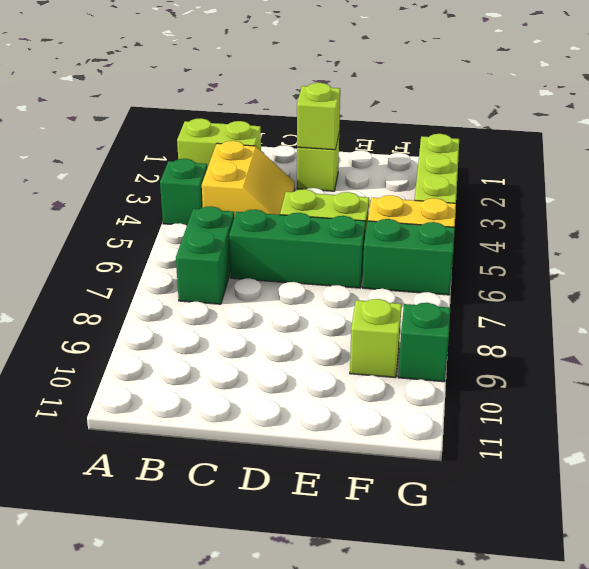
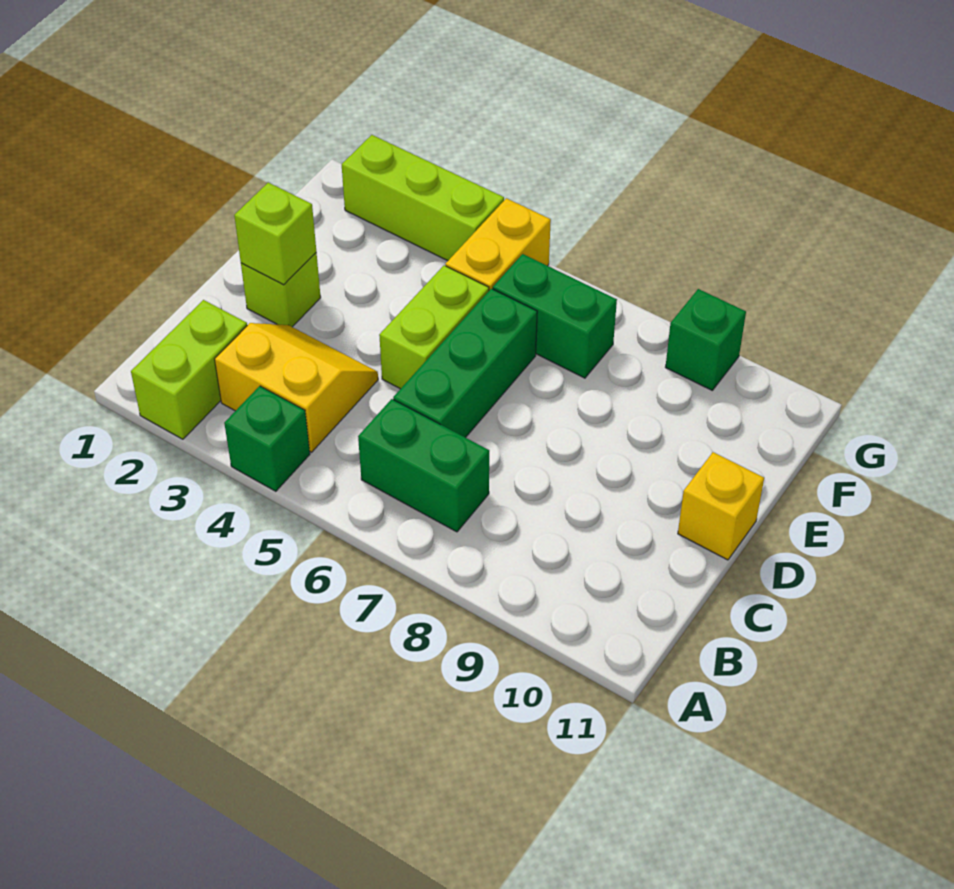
none -> yellow 1x1 brick [678,452,764,560]
green 1x2 brick [362,219,455,295] -> green 1x2 brick turned to [493,254,617,378]
lime 1x1 brick [350,299,402,378] -> none

